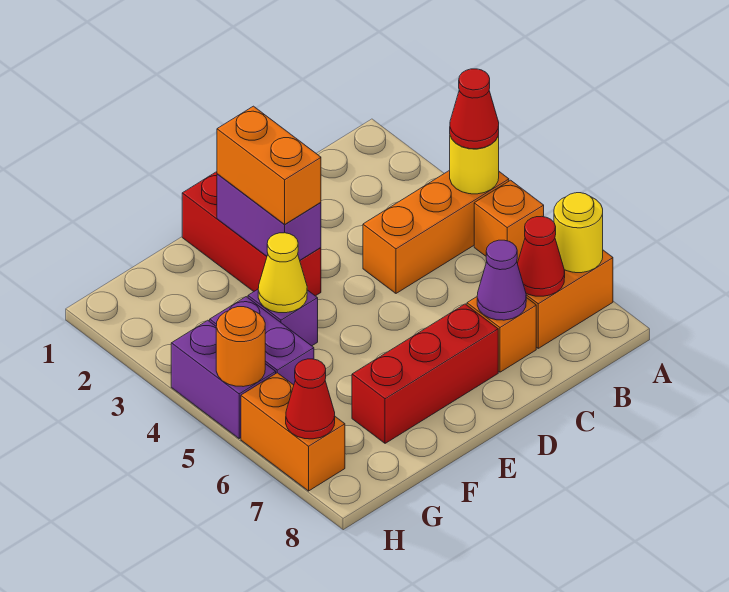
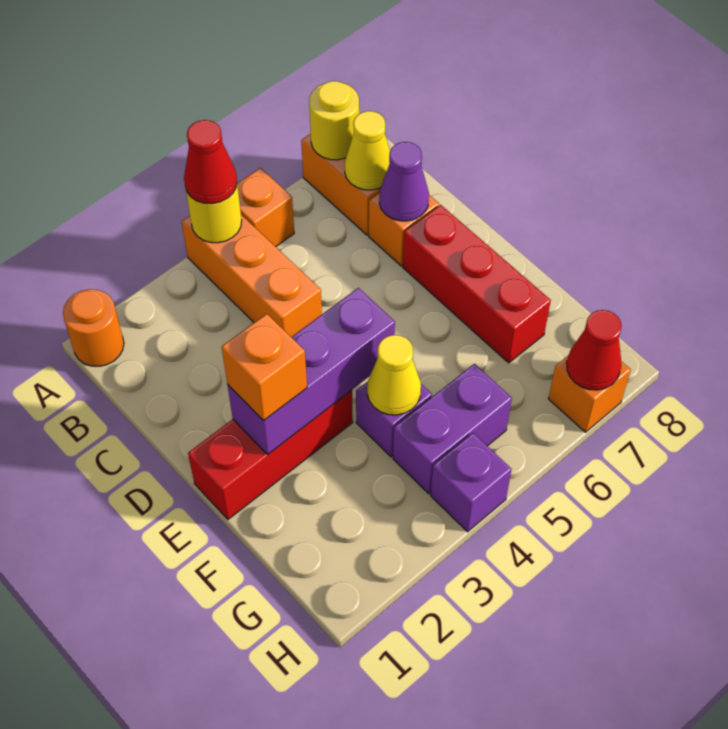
red 1x1 cone [517,216,565,296] -> yellow 1x1 cone [345,111,390,190]
purple 1x2 brick [217,174,321,260] -> purple 1x3 brick [227,288,395,454]
orange 1x2 brick [217,106,321,225] -> orange 1x1 brick [222,314,307,421]
purple 1x2 brick [171,320,276,438] -> purple 1x1 brick [431,433,511,532]
orange 1x1 round brick [216,307,265,387] -> orange 1x1 round brick moved to [63,289,124,366]
orange 1x2 brick [241,373,345,491] -> orange 1x1 brick [549,355,631,432]

